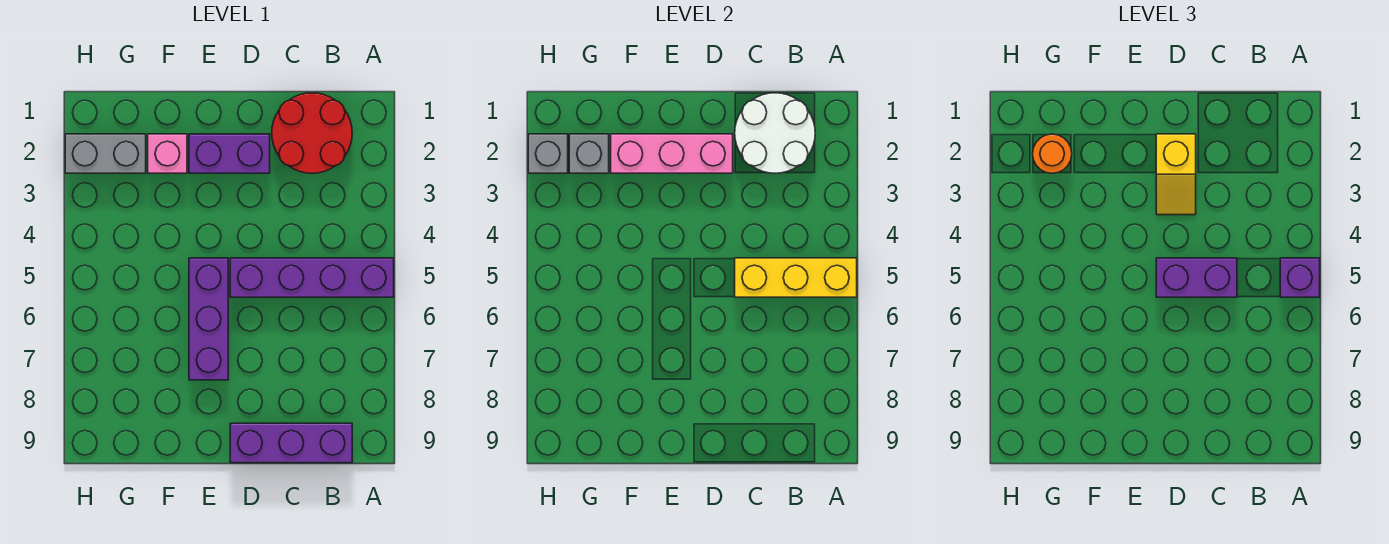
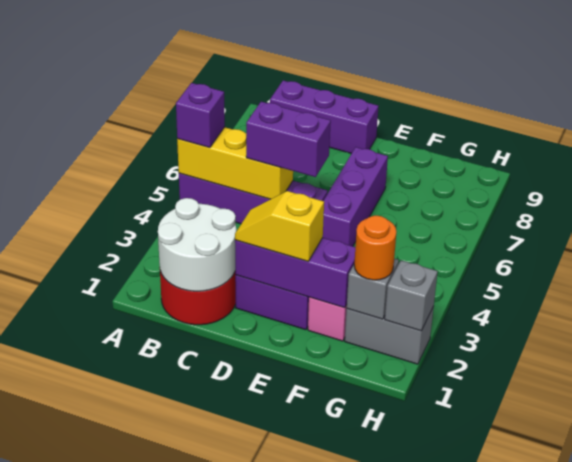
pink 1x3 brick [611,134,733,173] -> purple 1x3 brick [235,238,355,308]
yellow 1x2 slope [1156,134,1196,215] -> yellow 1x2 slope turned to [235,191,324,261]

